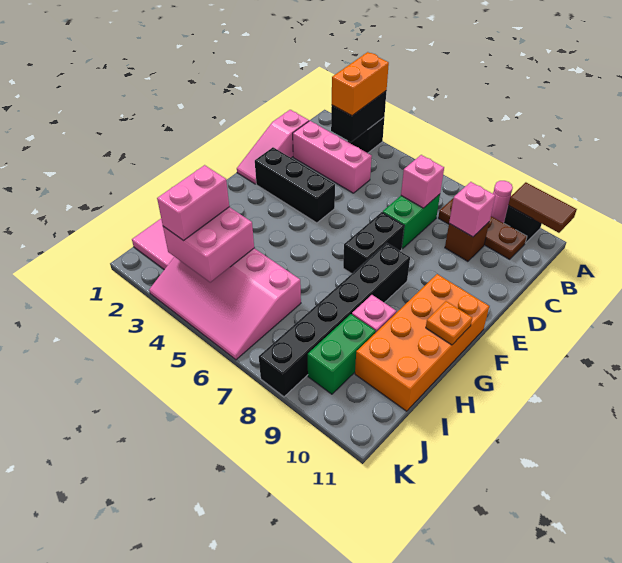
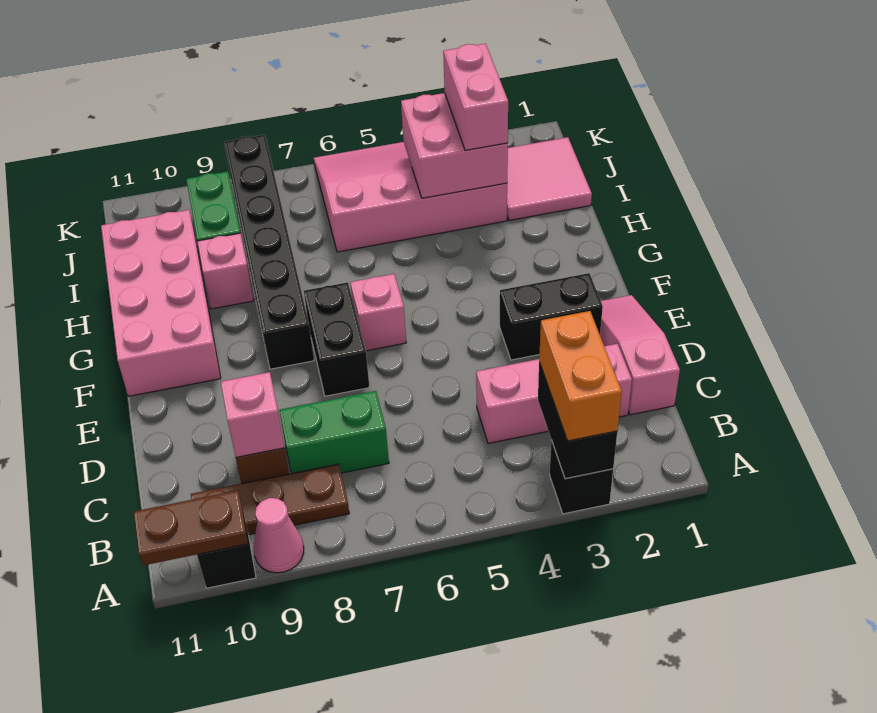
brown 1x2 tile [508,182,577,233] -> brown 1x2 plate [134,491,248,565]
green 1x2 brick [383,194,440,249] -> green 1x2 brick turned to [279,391,389,473]
pink 1x1 brick [401,155,444,208] -> pink 1x1 brick moved to [350,274,406,351]
black 1x3 brick [255,147,335,223] -> black 1x2 brick [500,273,603,360]
orange 2x4 brick [355,274,489,411] -> pink 2x4 brick [101,210,221,396]
orange 1x1 plate [426,301,472,345] -> none

